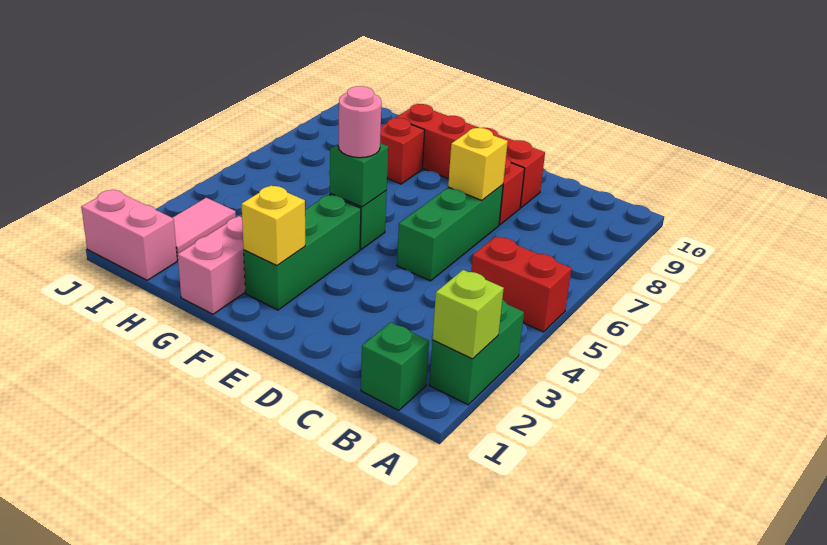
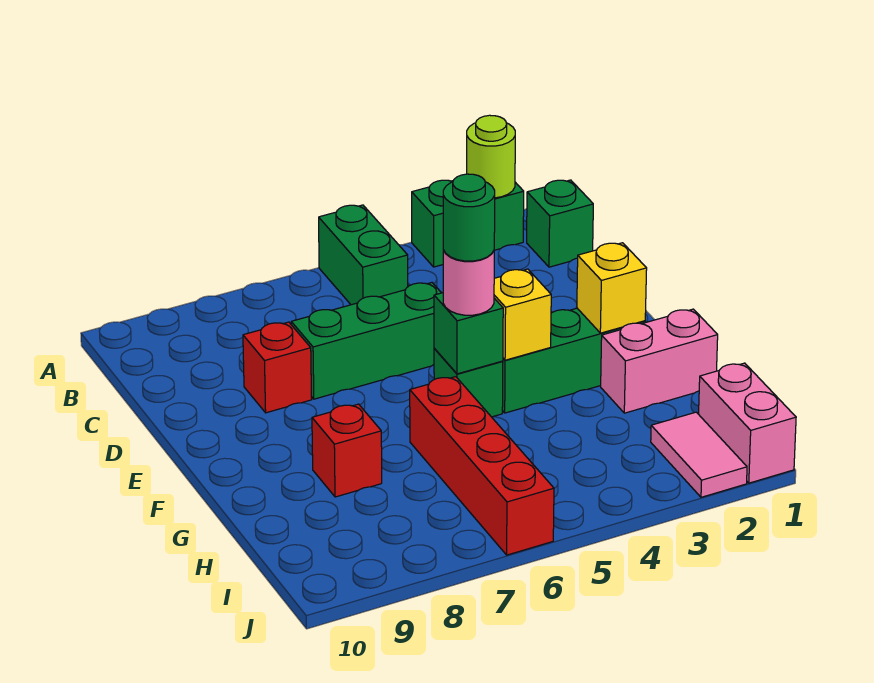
lime 1x1 brick [433,270,504,359] -> lime 1x1 round brick [467,115,515,198]
red 1x2 brick [471,236,572,332] -> green 1x2 brick [319,205,408,305]
yellow 1x1 brick [448,128,508,200] -> yellow 1x1 brick moved to [494,269,551,360]
red 1x4 brick [396,104,545,208] -> red 1x4 brick moved to [410,377,554,555]
none -> green 1x1 round brick [443,174,495,261]
pink 1x2 tile [173,198,236,260] -> pink 1x2 tile turned to [651,412,747,497]

